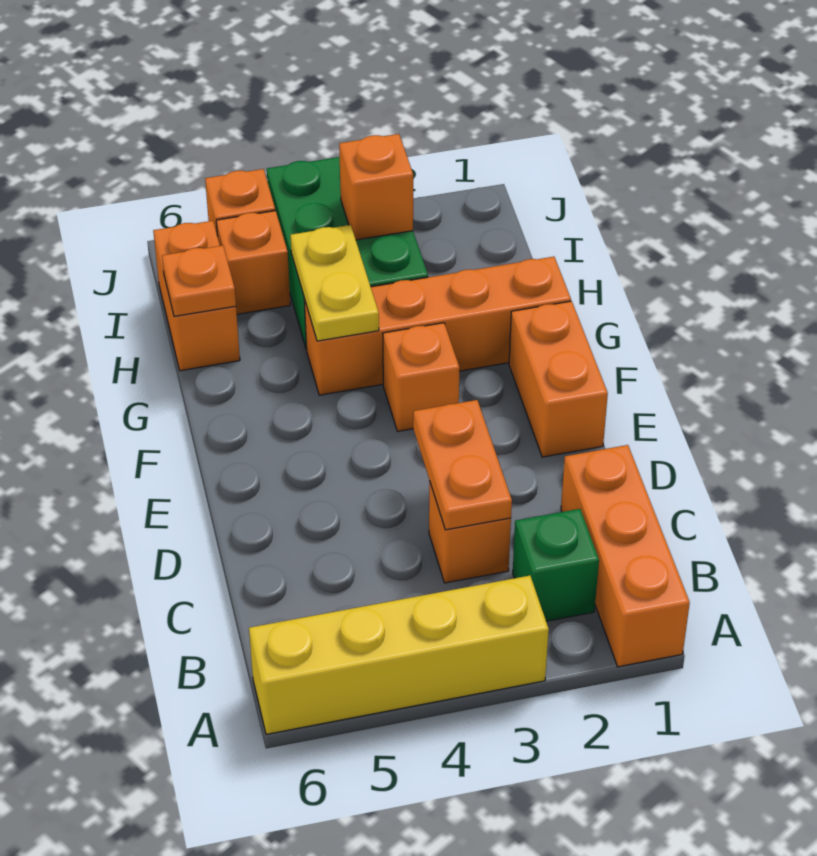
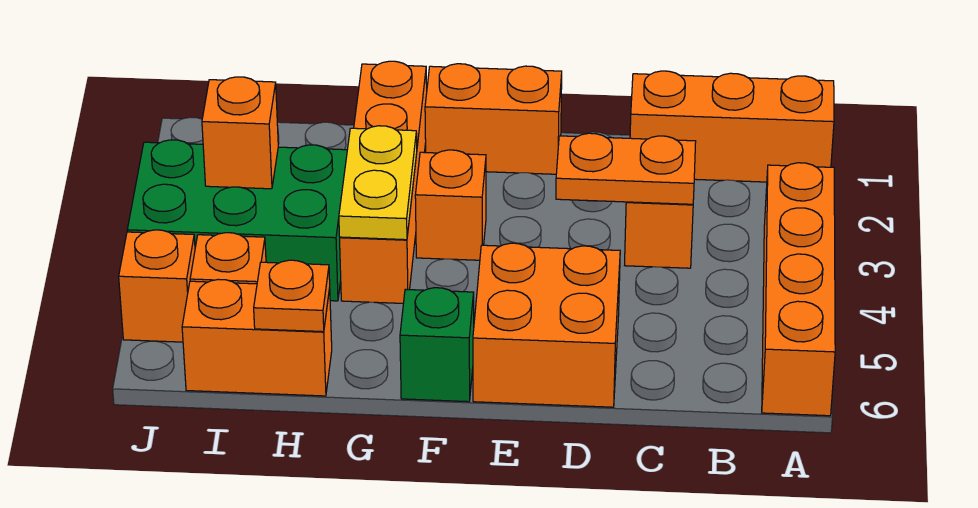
yellow 1x4 brick [249,576,549,734] -> orange 1x4 brick [762,163,835,416]
green 1x1 brick [513,509,599,621] -> green 1x1 brick moved to [400,288,474,402]
none -> orange 2x2 brick [473,243,620,407]
yellow 1x2 plate [290,225,379,341] -> yellow 1x2 plate turned to [339,126,417,240]

